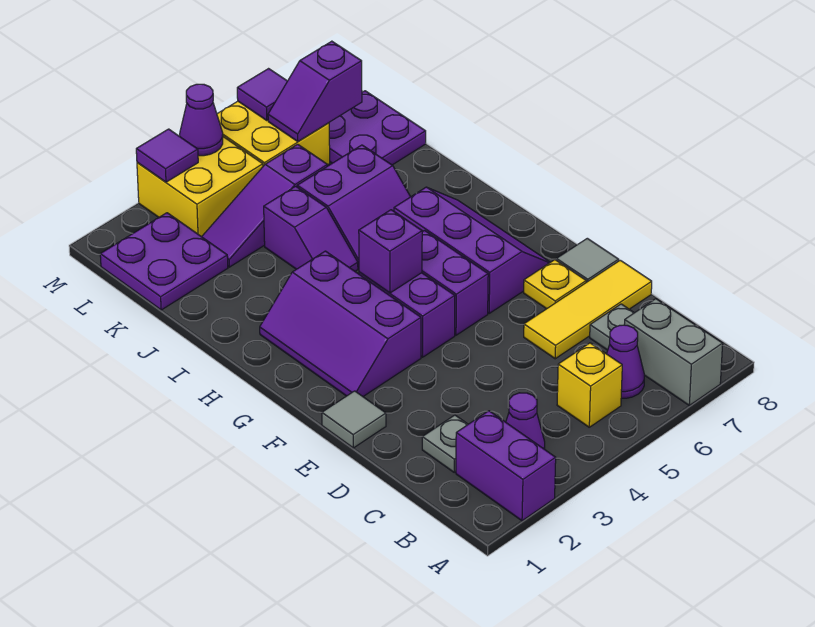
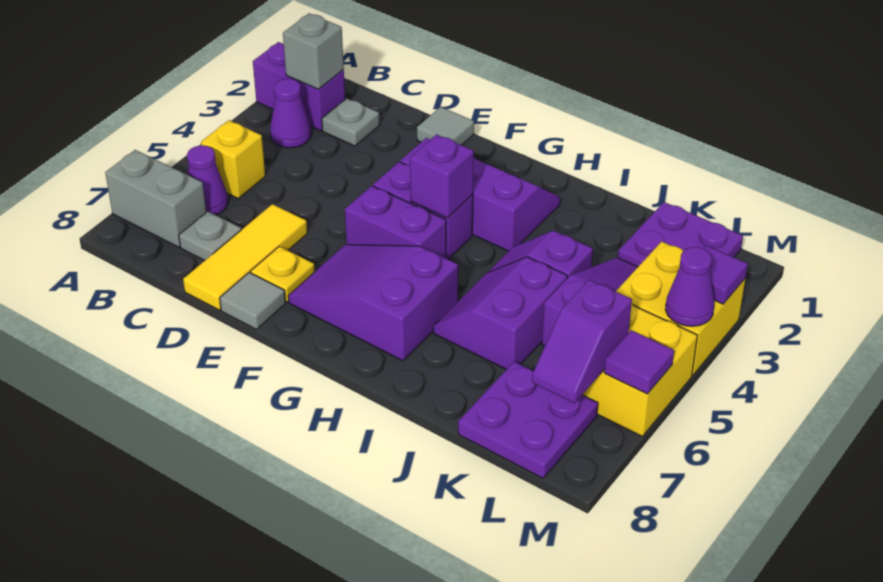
none -> grey 1x1 brick [283,13,344,89]
purple 2x3 slope [394,187,550,313] -> purple 2x3 slope turned to [288,245,458,361]
purple 1x2 slope [268,41,362,141] -> purple 1x2 slope turned to [532,280,632,403]

